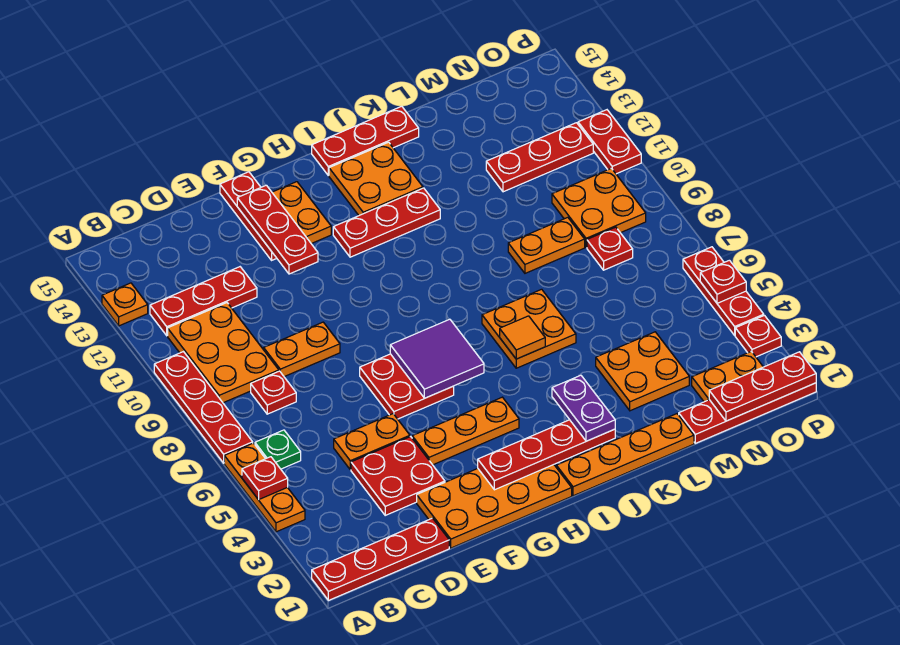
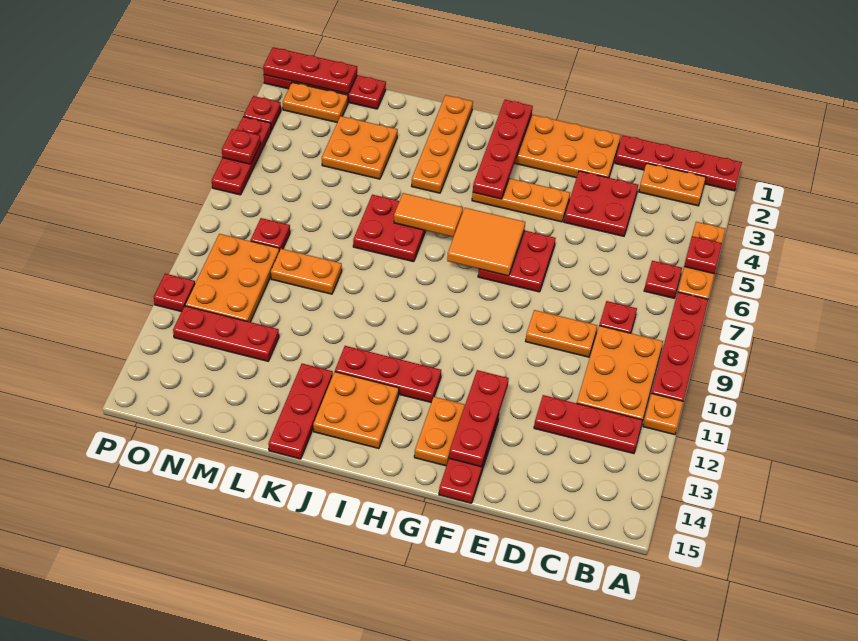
orange 1x1 plate [102,283,148,326] -> orange 1x1 plate moved to [643,393,683,435]
green 1x1 plate [255,430,301,469] -> red 1x1 plate [644,261,682,298]
orange 1x2 plate [334,414,410,470] -> orange 1x2 plate moved to [639,163,706,206]
red 1x4 plate [478,420,615,490] -> red 1x4 plate turned to [473,100,533,199]
purple 2x2 tile [390,319,484,398] -> orange 2x2 tile [447,208,525,276]
orange 1x4 plate [556,414,694,496] -> orange 1x4 plate turned to [412,95,473,193]
red 1x3 plate [312,106,419,175] -> red 1x3 plate turned to [268,364,333,459]
purple 1x2 plate [552,375,615,441] -> none
orange 2x2 plate [482,289,576,368] -> red 2x2 plate [353,195,426,262]
orange 1x1 tile [500,316,545,359] -> orange 1x2 tile [394,193,463,237]
orange 2x2 plate [552,168,646,247] -> orange 2x3 plate [185,234,279,322]
red 1x2 plate [578,110,641,174] -> red 1x1 plate [154,274,195,312]

